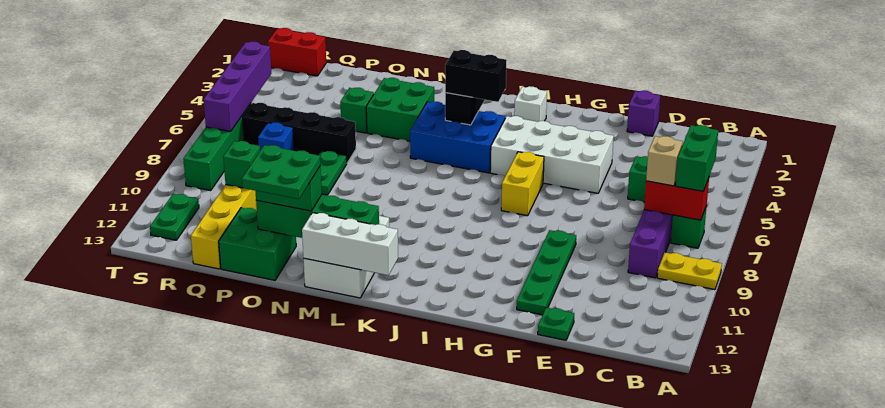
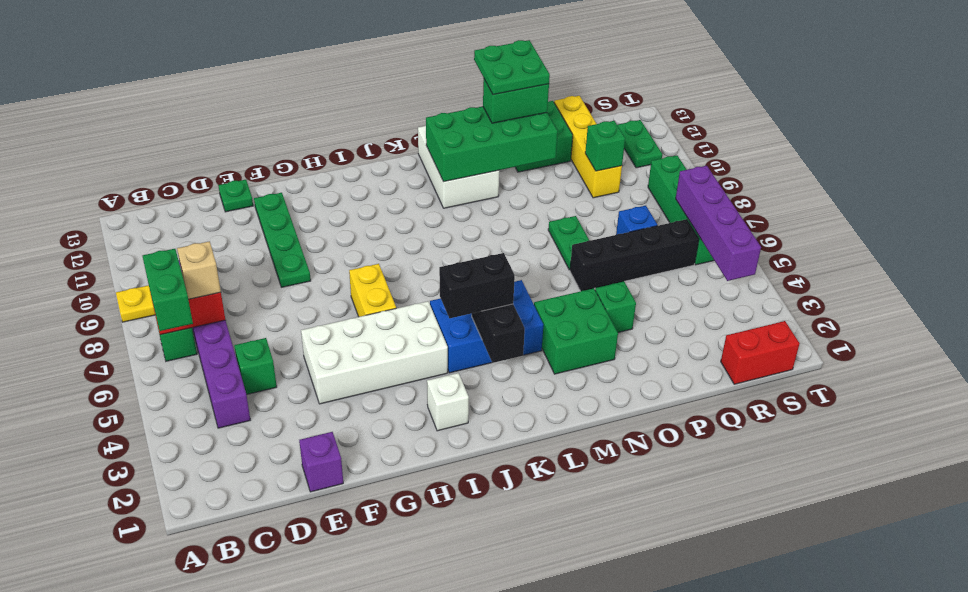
white 1x3 brick [302,213,398,275] -> none
green 1x4 brick [256,195,379,238] -> green 2x4 brick [426,107,558,182]

